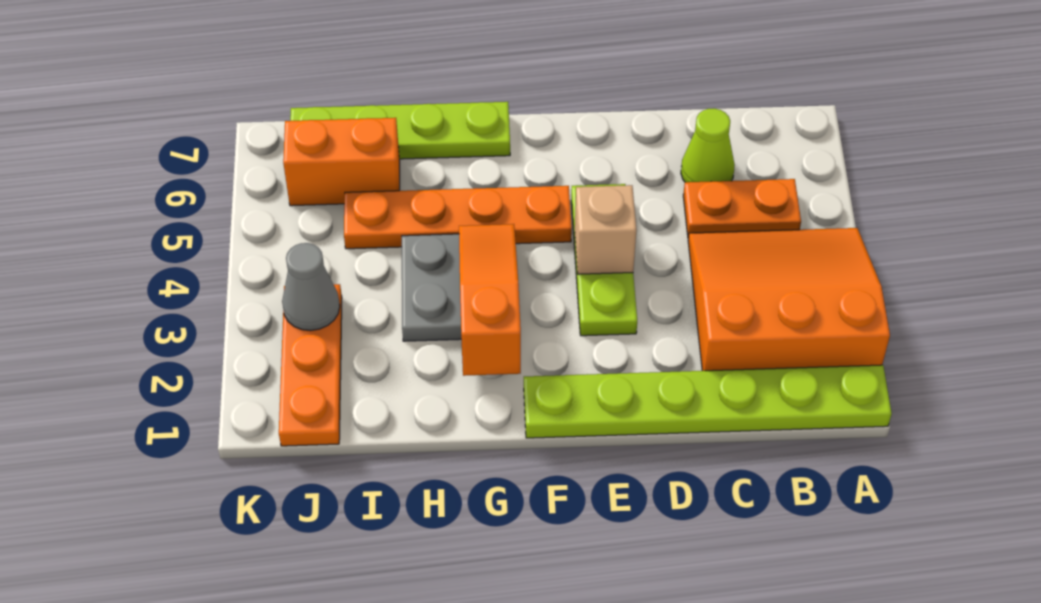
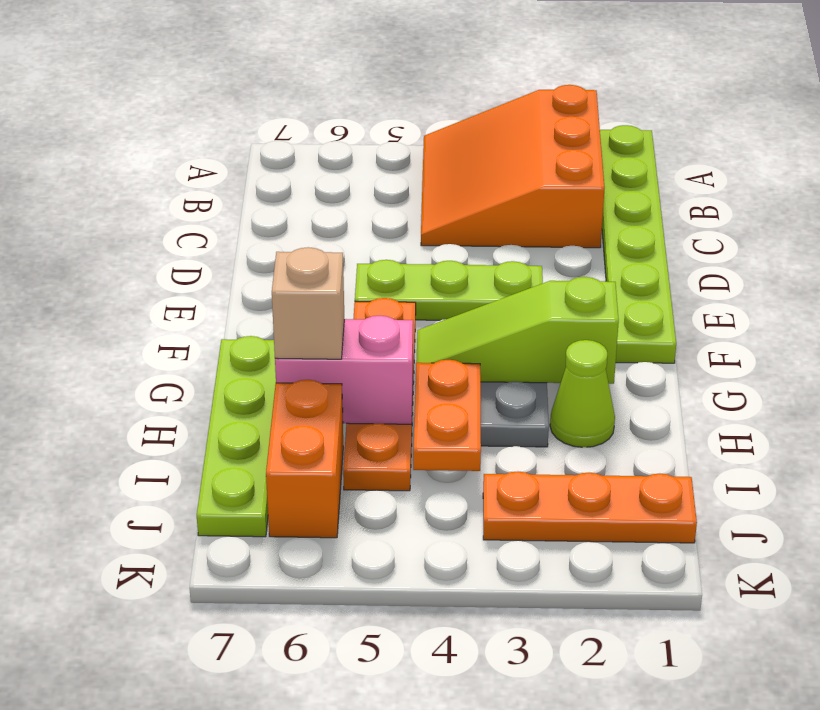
orange 1x2 plate [683,179,801,237] -> orange 1x2 plate moved to [413,360,481,471]
lime 1x1 cone [681,108,735,182] -> lime 1x1 cone moved to [550,340,615,447]
tan 1x1 brick [575,185,637,274] -> tan 1x1 brick moved to [272,247,344,359]
orange 1x3 slope [459,224,521,376] -> lime 1x3 slope [416,277,619,384]
none -> pink 1x2 brick [275,316,413,424]
grey 1x1 cone [282,243,340,331] -> none

